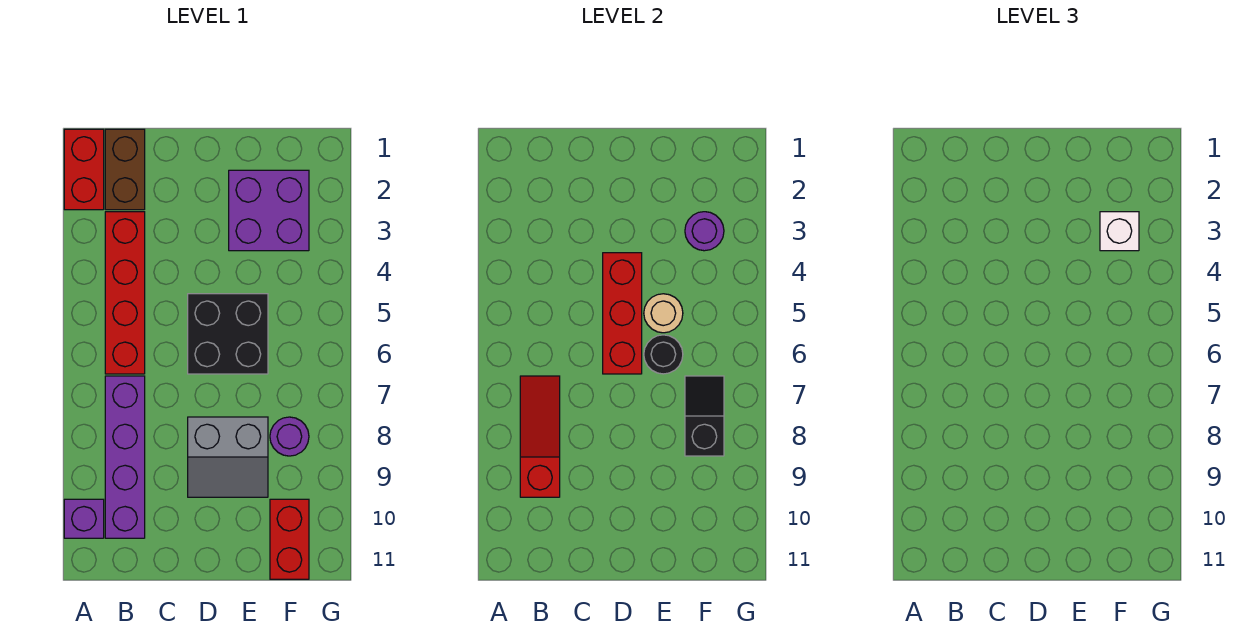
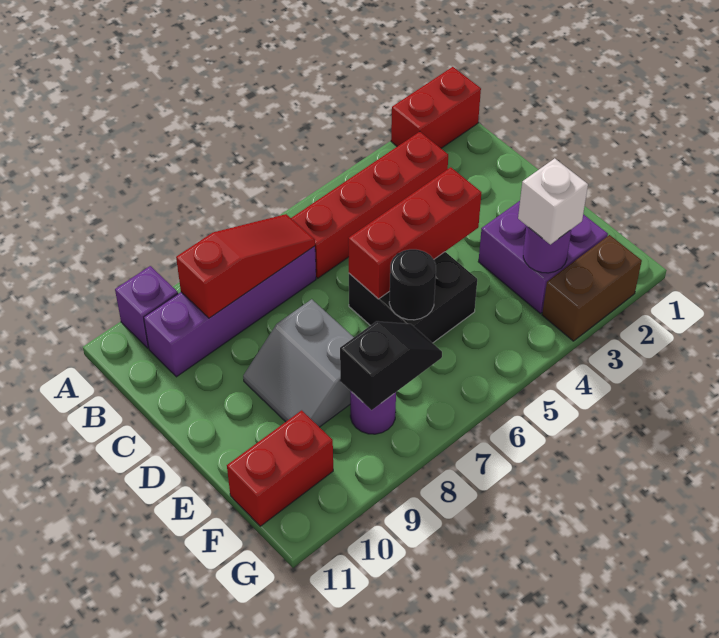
brown 1x2 brick [105,129,145,210] -> brown 1x2 brick moved to [542,235,642,341]
tan 1x1 round brick [644,294,683,333] -> none

